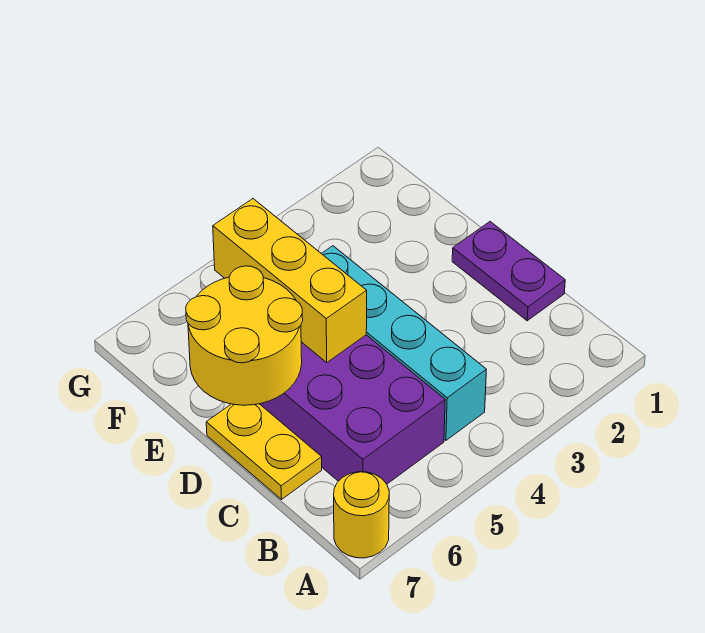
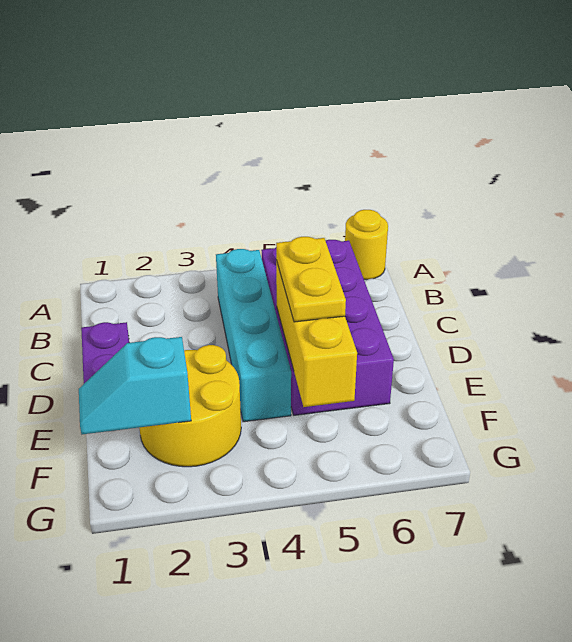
yellow 1x2 plate [206,404,322,499] -> yellow 1x2 plate moved to [276,237,346,322]
yellow 2x2 round brick [186,266,303,405] -> yellow 2x2 round brick moved to [139,345,241,467]
none -> cyan 1x2 slope [79,337,191,434]

